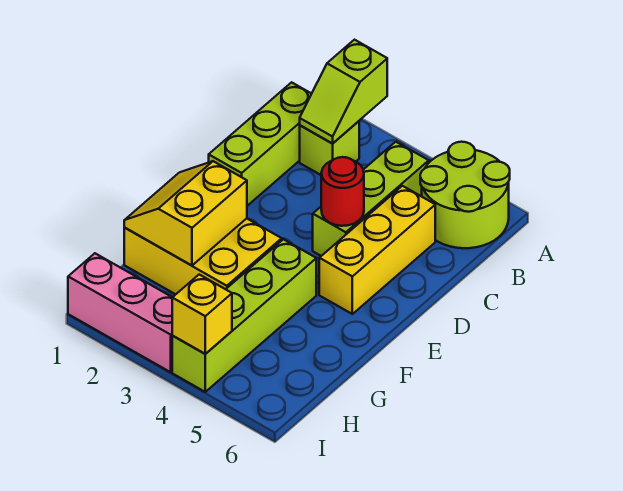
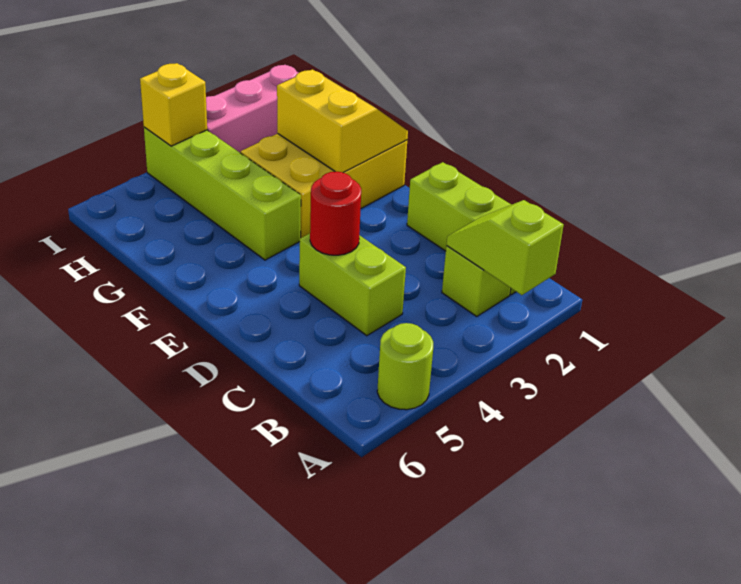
lime 2x2 round brick [420,142,510,248] -> lime 1x1 round brick [377,323,433,410]
lime 1x3 brick [313,142,429,256] -> lime 1x2 brick [299,233,406,336]
yellow 1x3 brick [319,186,435,314] -> none

